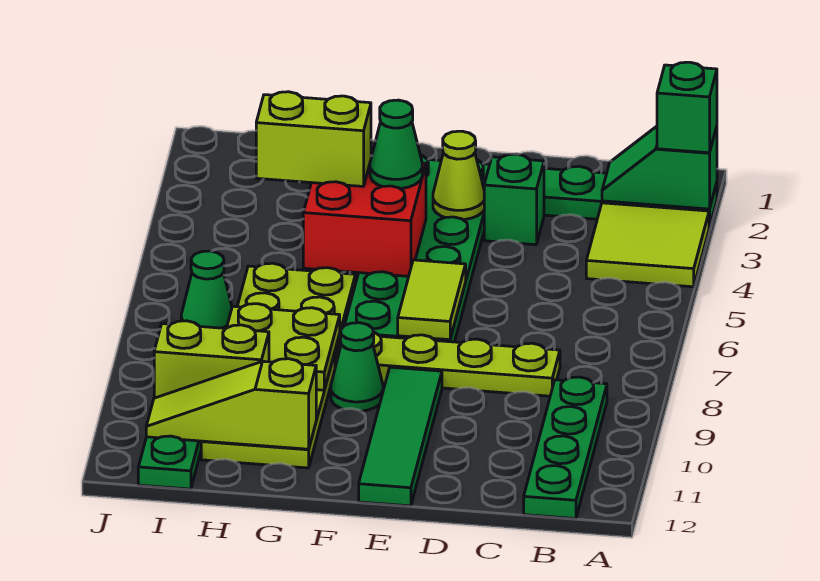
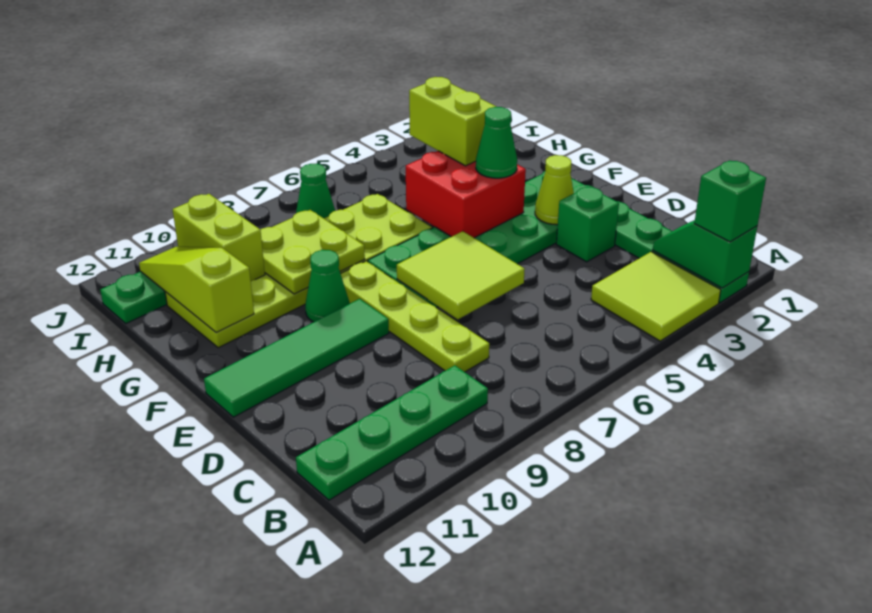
lime 1x2 tile [398,260,466,340] -> lime 2x2 tile [397,231,525,319]

